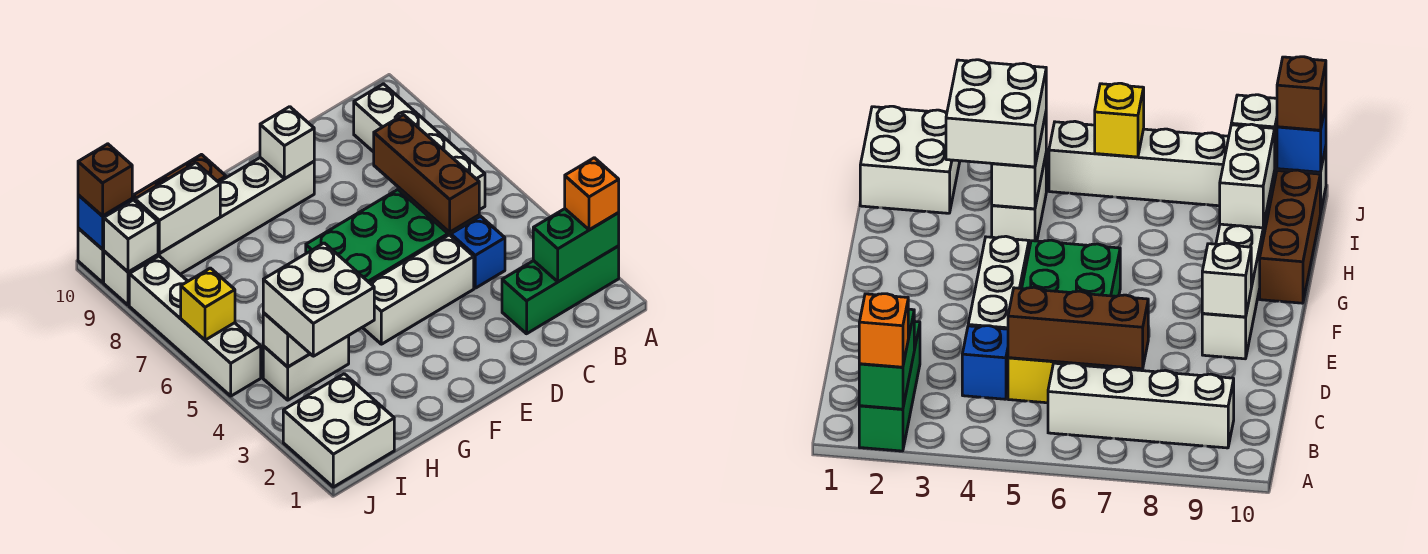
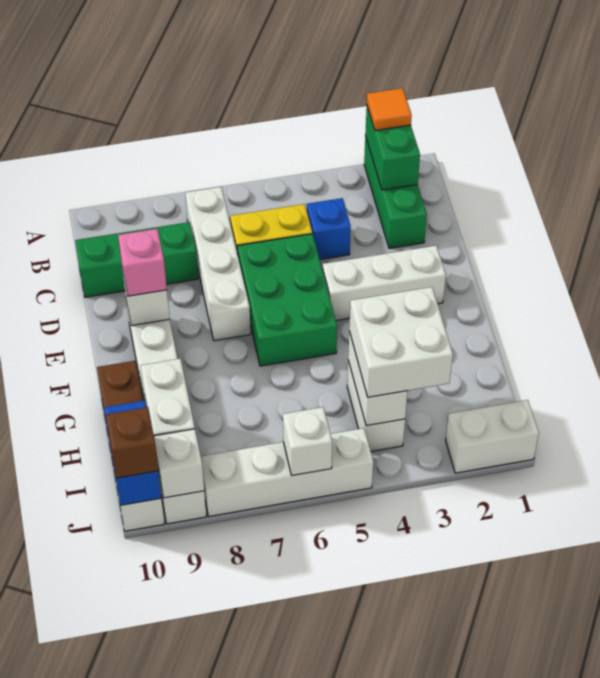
orange 1x1 brick [565,158,619,230] -> orange 1x1 tile [367,88,412,131]
white 1x4 brick [354,84,485,210] -> white 1x4 brick turned to [185,187,251,341]
brown 1x3 brick [374,115,479,232] -> none
none -> green 1x3 brick [75,222,198,297]
white 1x3 brick [362,235,474,344] -> white 1x3 brick turned to [323,246,446,321]
none -> pink 1x1 brick [118,229,167,296]
white 2x2 brick [283,374,394,487] -> white 1x2 brick [446,400,539,473]
yellow 1x1 brick [181,268,235,340] -> white 1x1 brick [283,407,332,476]
blue 1x1 brick [78,195,132,249] -> blue 1x2 brick [104,400,161,505]

